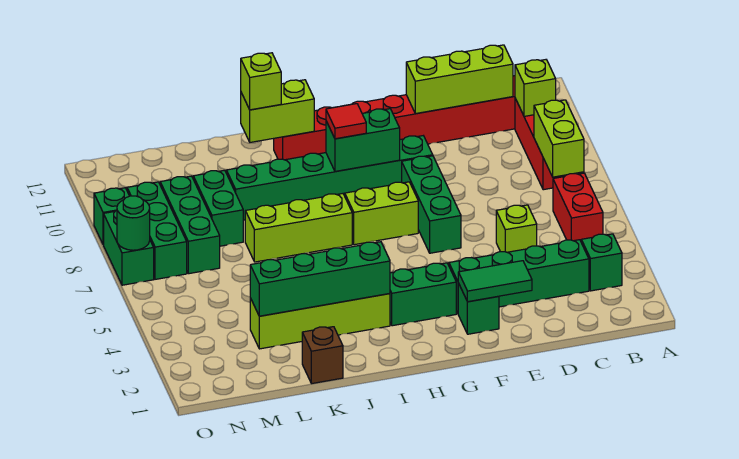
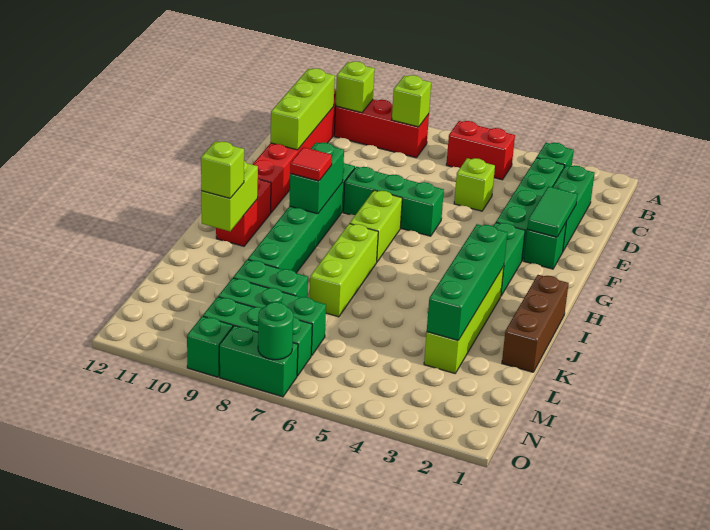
lime 1x2 brick [534,100,584,177] -> lime 1x1 brick [392,75,431,127]
none -> green 1x3 brick [553,165,595,251]
brown 1x1 brick [302,327,343,384] -> brown 1x3 brick [502,275,569,372]

